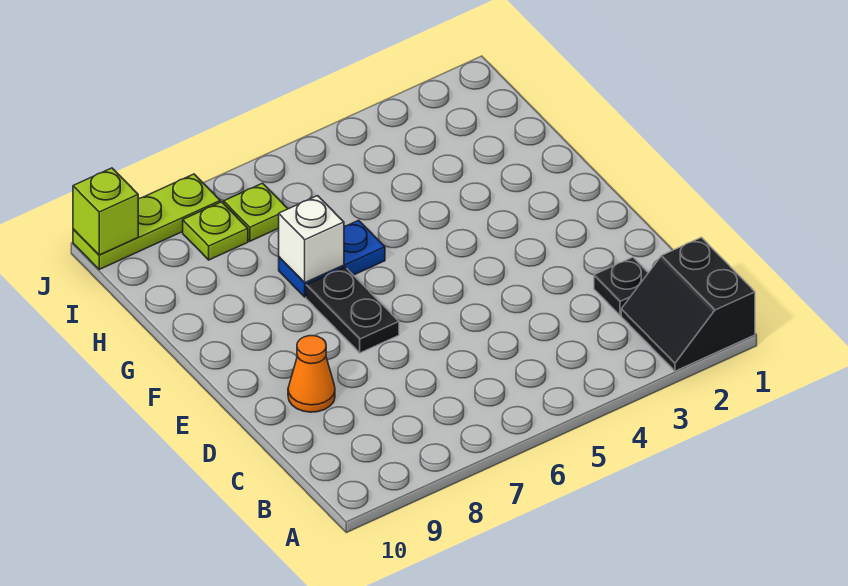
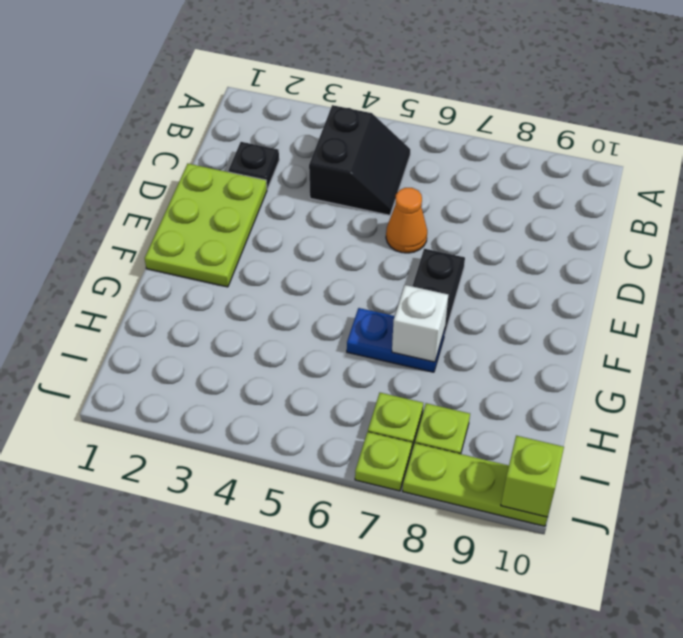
black 2x2 slope [621,237,755,371] -> black 2x2 slope moved to [309,105,410,215]
none -> lime 2x3 plate [145,164,267,287]
orange 1x1 cone [288,336,335,412] -> orange 1x1 cone moved to [386,188,427,253]
none -> lime 1x1 plate [355,432,412,491]

